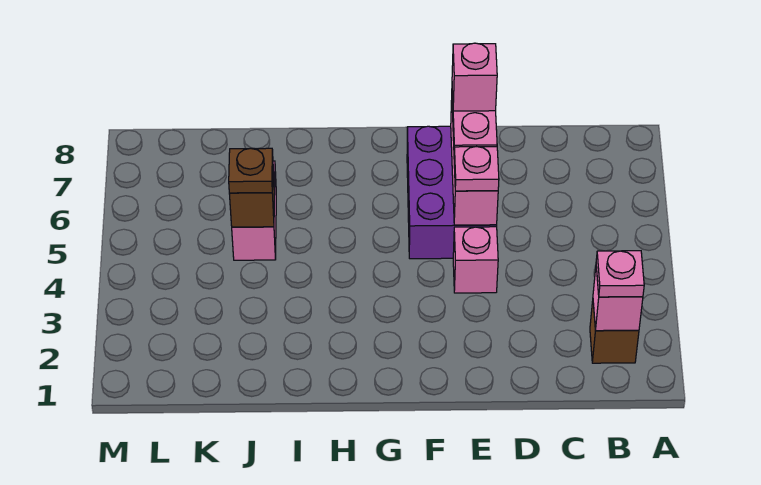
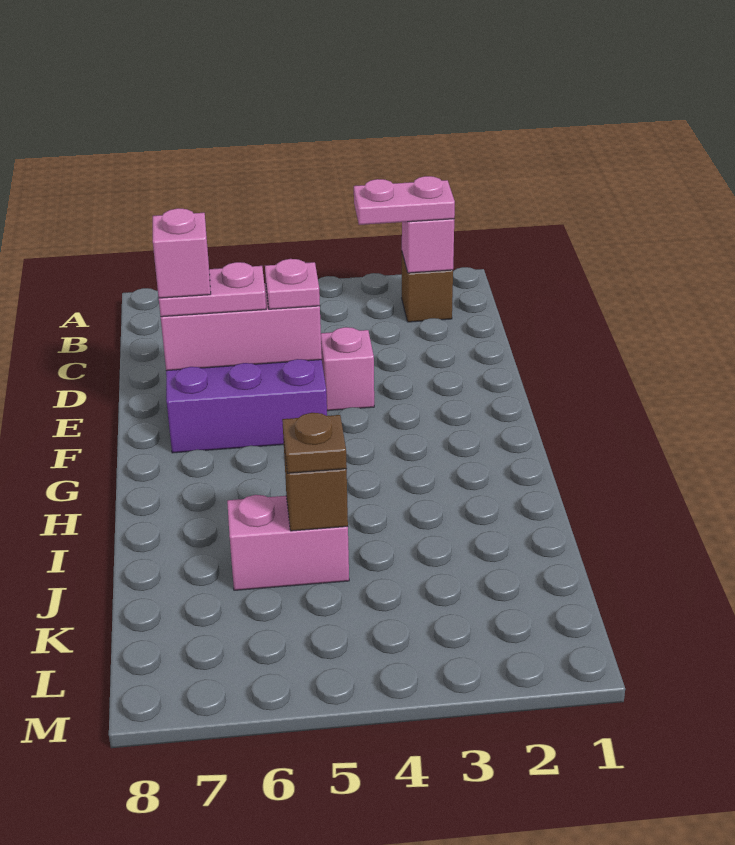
pink 1x1 plate [596,251,644,297] -> pink 1x2 plate [354,176,455,225]

